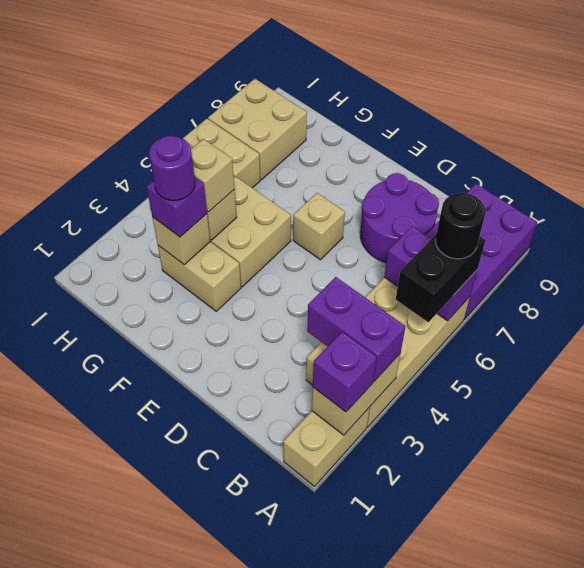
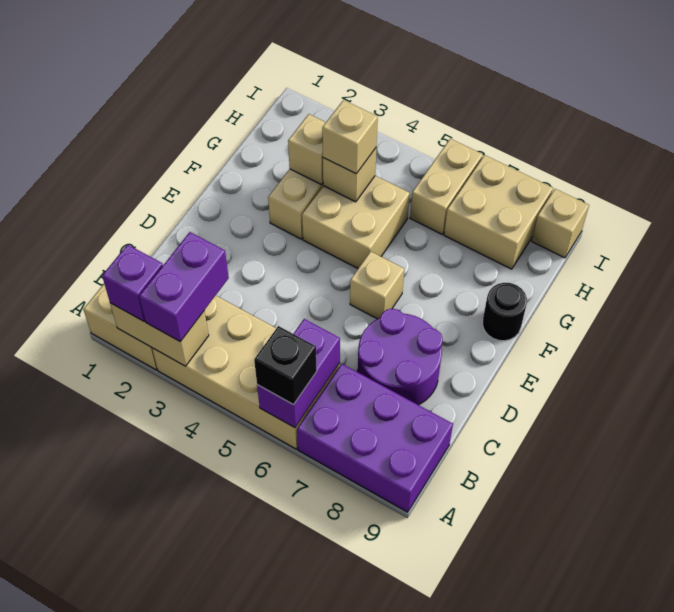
black 1x2 brick [396,235,485,322] -> black 1x1 brick [254,326,317,405]
black 1x1 round brick [435,193,486,259] -> black 1x1 round brick moved to [483,283,527,341]
purple 1x1 brick [147,177,207,237] -> none
purple 1x1 round brick [149,136,195,201] -> none
none -> tan 1x1 brick [532,189,589,258]

